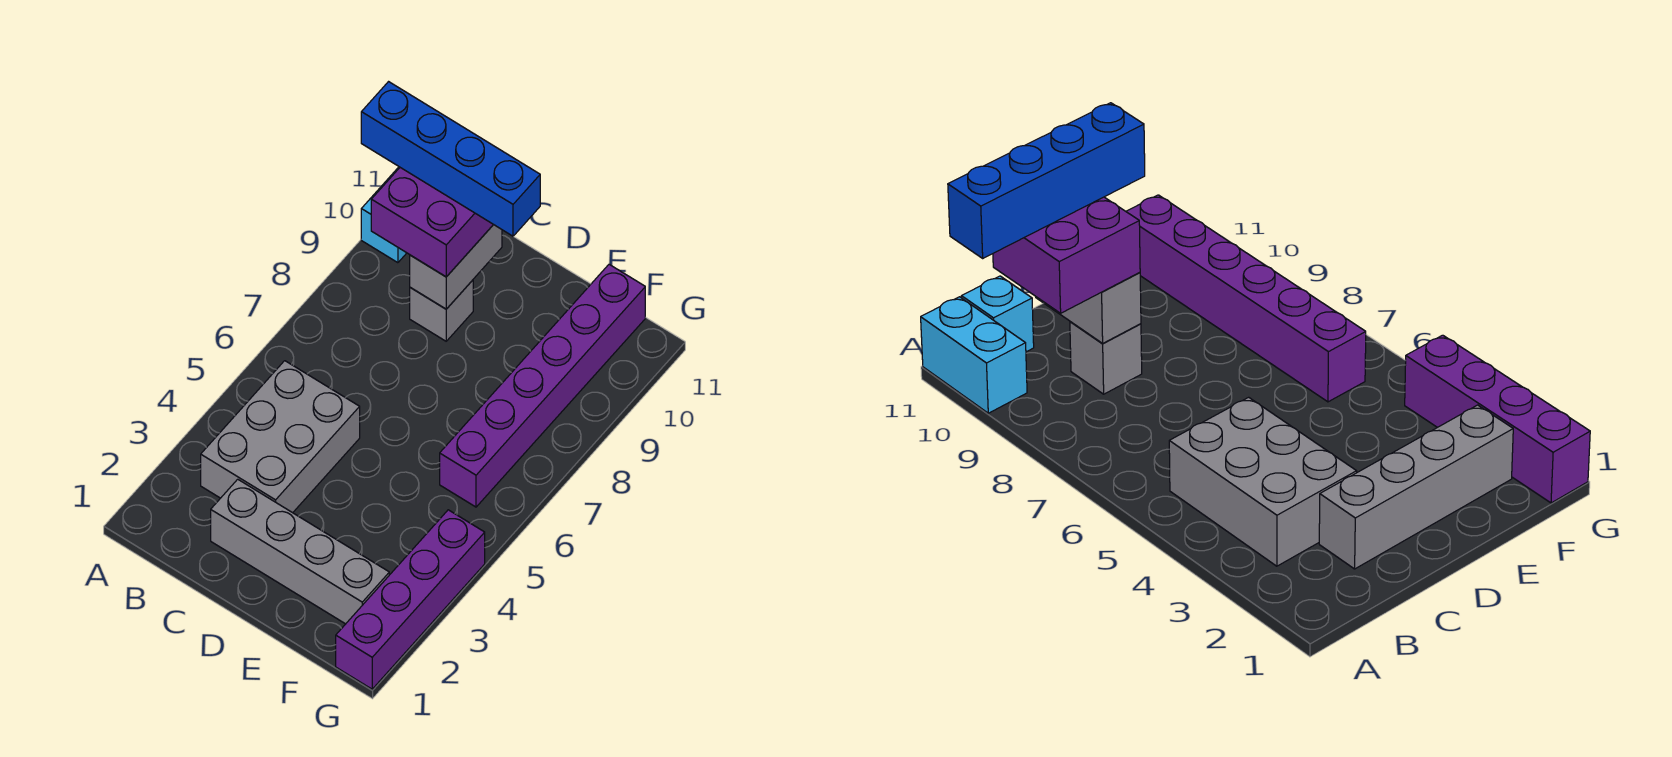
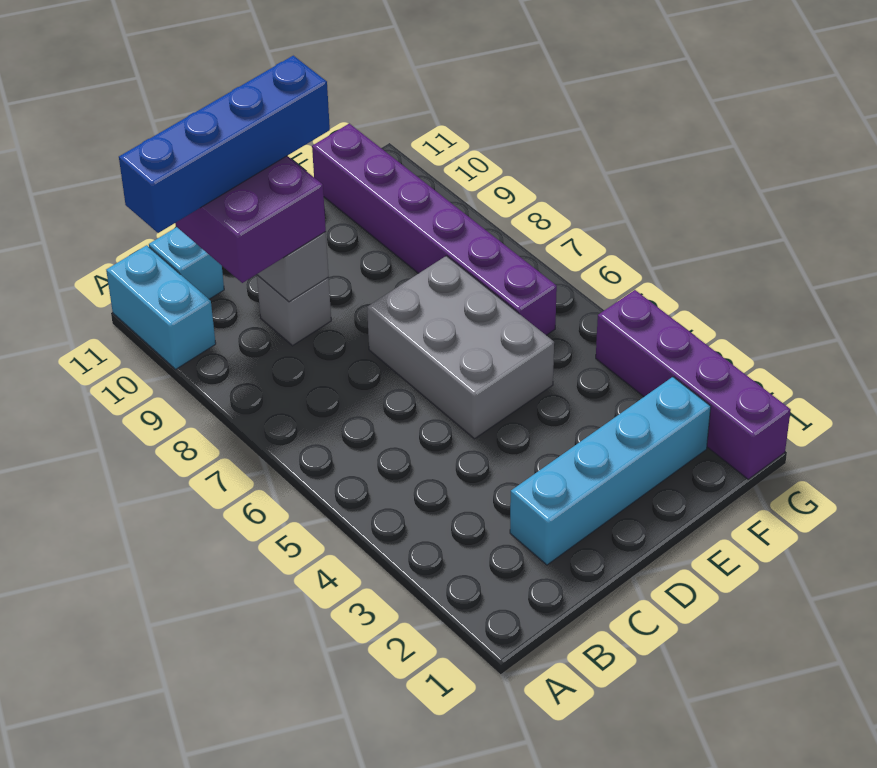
grey 2x3 brick [201,361,360,513] -> grey 2x3 brick moved to [367,256,554,439]
grey 1x4 brick [211,479,389,624] -> cyan 1x4 brick [510,377,711,565]

